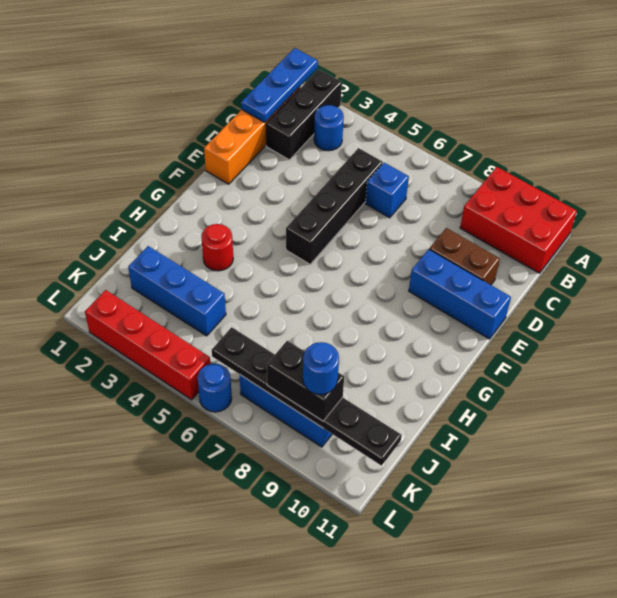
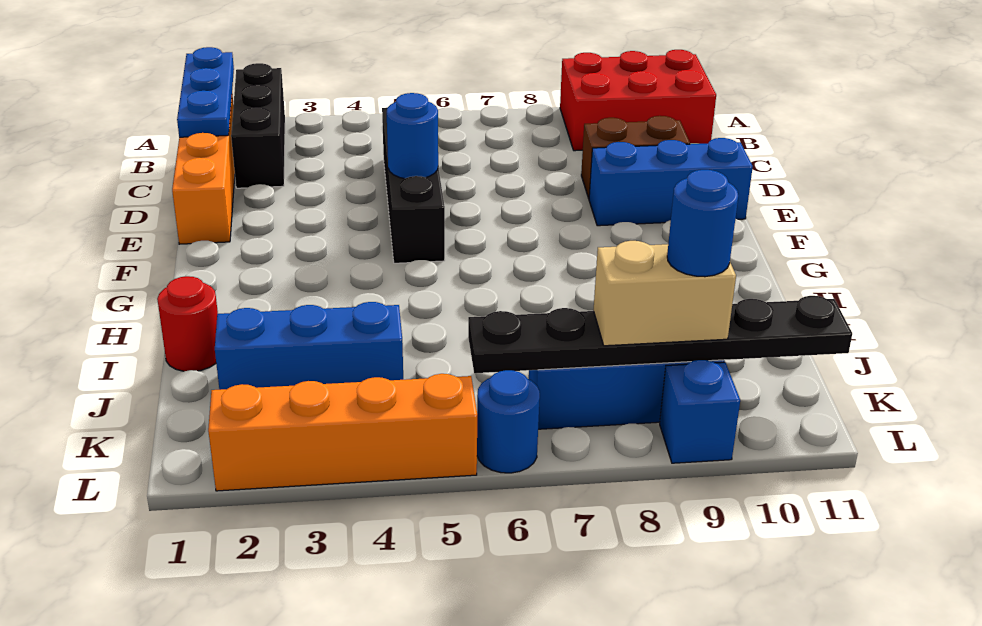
blue 1x1 round brick [314,105,344,151] -> blue 1x1 round brick moved to [387,93,438,179]
blue 1x1 brick [365,163,409,218] -> blue 1x1 brick moved to [660,360,740,463]
red 1x1 round brick [201,224,233,271] -> red 1x1 round brick moved to [157,276,218,371]
black 1x2 brick [267,341,344,421] -> tan 1x2 brick [593,241,736,346]
red 1x4 brick [85,290,210,400] -> orange 1x4 brick [208,374,477,491]

